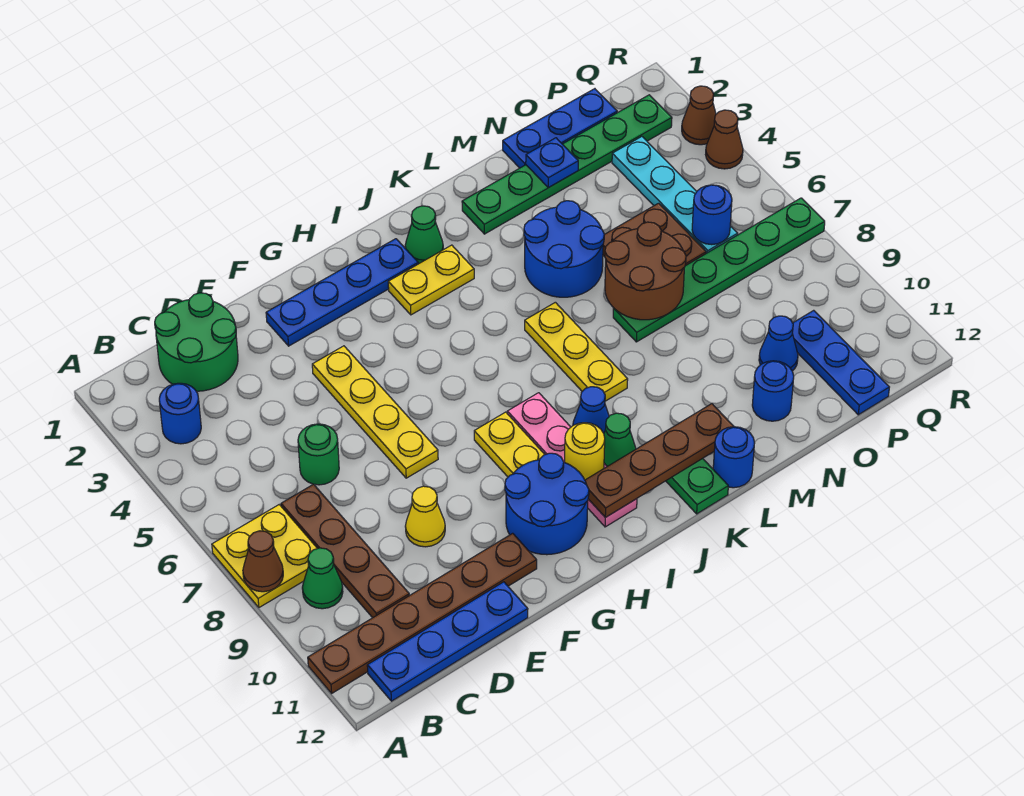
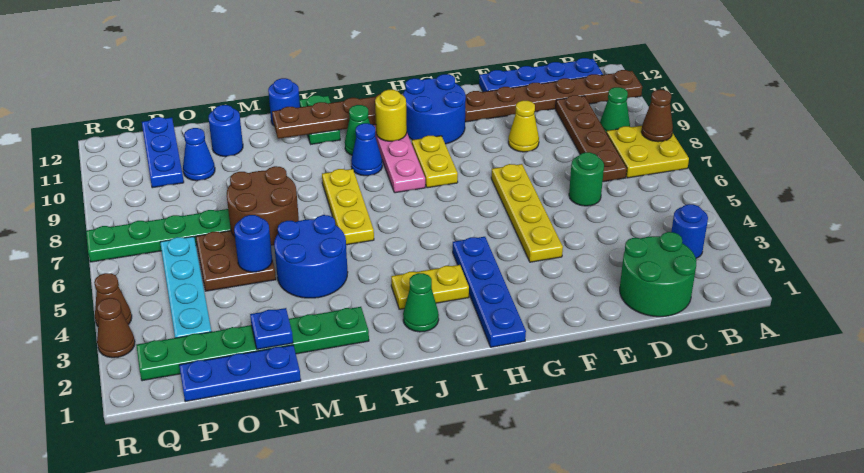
blue 1x4 plate [266,239,418,346] -> blue 1x4 plate turned to [453,237,526,347]
blue 1x1 round brick [692,185,732,245] -> blue 1x1 round brick moved to [234,215,272,272]

